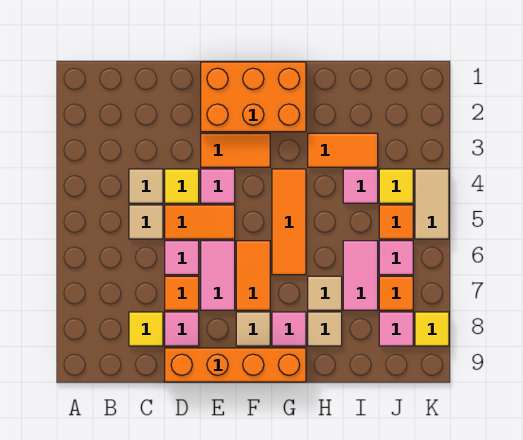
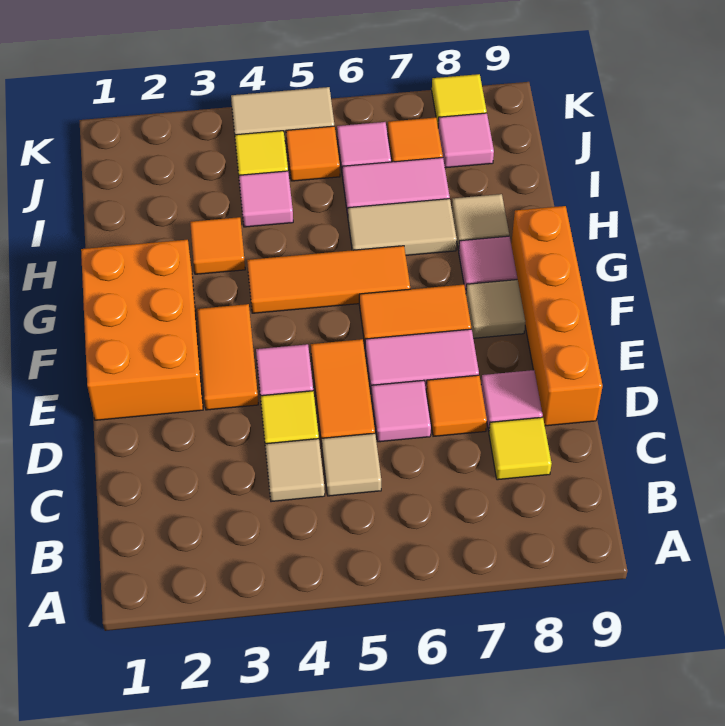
orange 1x2 tile [308,133,378,167] -> orange 1x1 tile [190,217,245,274]
tan 1x1 tile [308,276,342,310] -> tan 1x2 tile [348,199,457,255]

